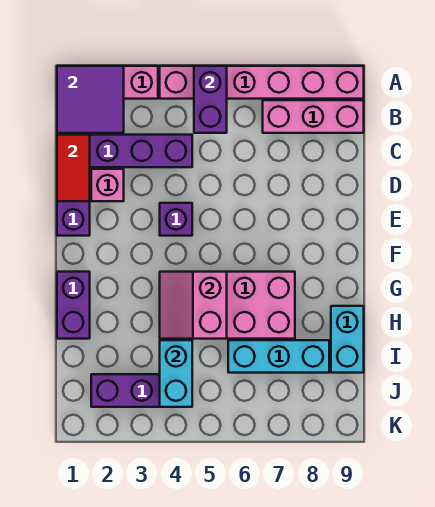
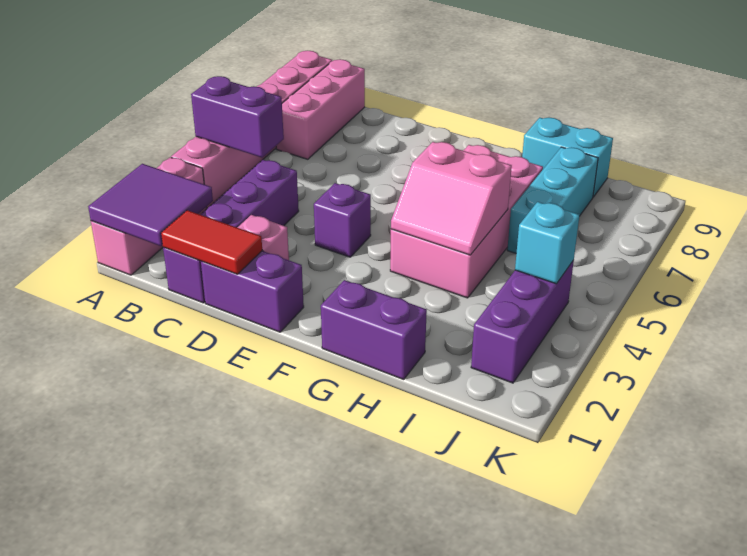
cyan 1x2 brick [160,340,192,407] -> cyan 1x1 brick [515,202,579,284]

